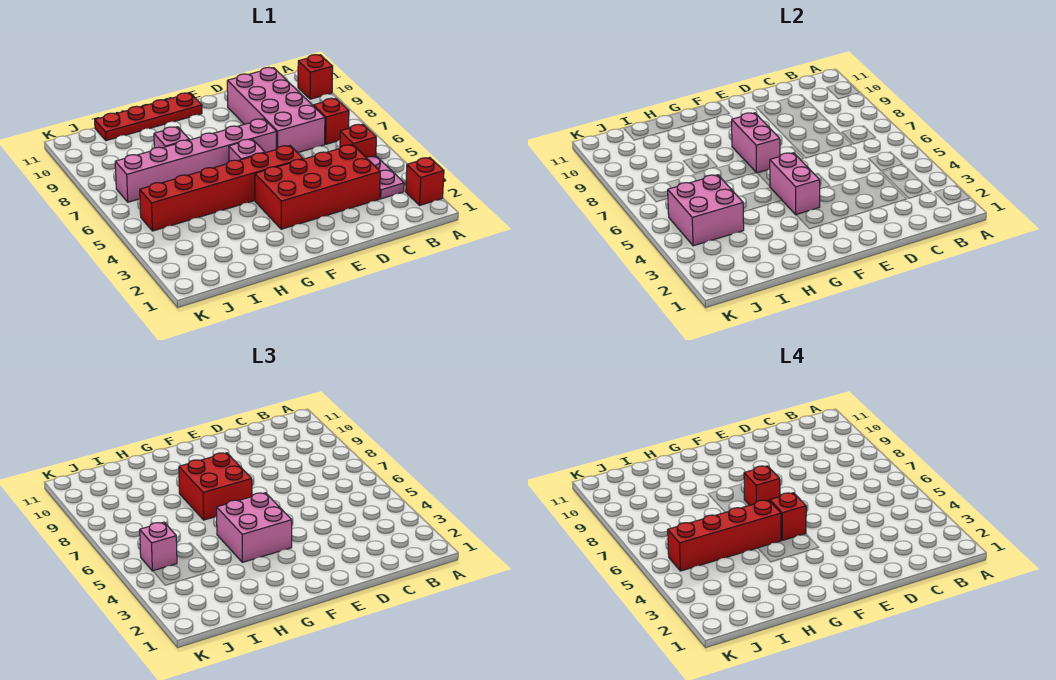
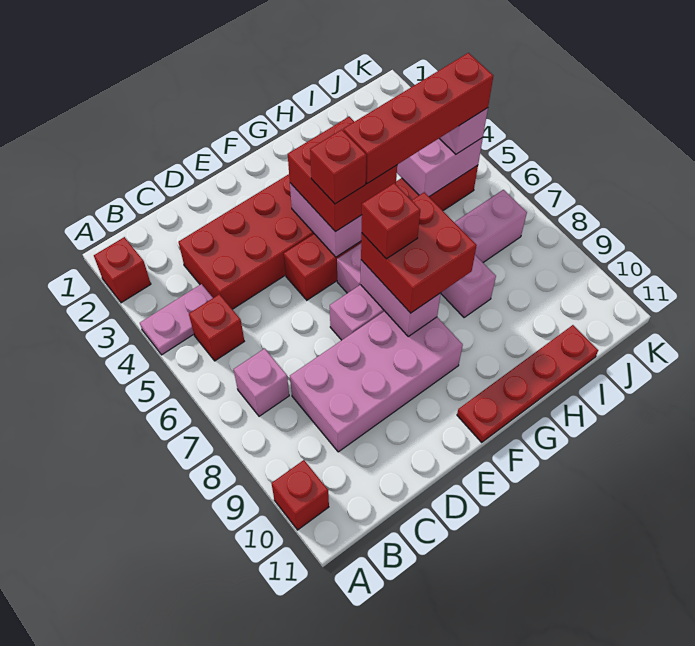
pink 1x2 plate [367,156,404,199] -> pink 1x2 plate turned to [140,284,213,355]
red 1x1 brick [313,98,349,144] -> pink 1x1 brick [233,348,289,416]
pink 2x4 brick [227,67,325,153] -> pink 2x4 brick turned to [290,311,463,452]
pink 2x2 brick [217,493,292,562] -> red 2x2 brick [288,117,397,232]

